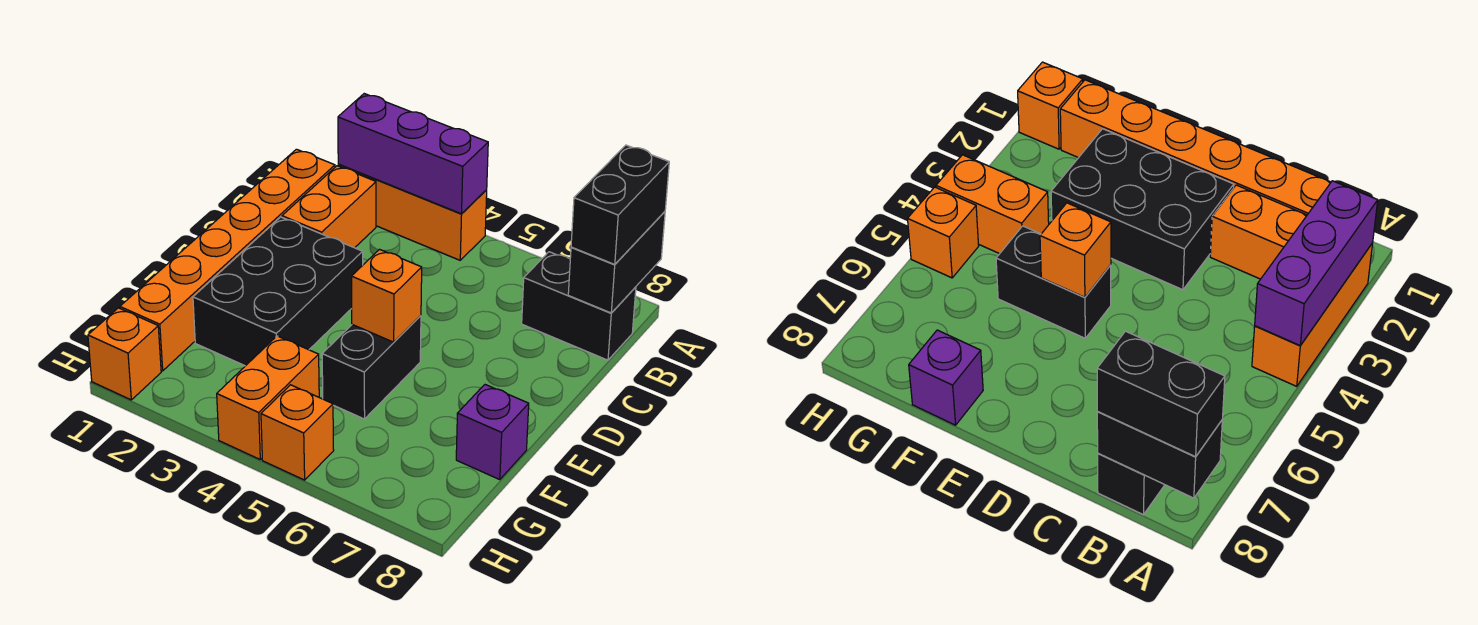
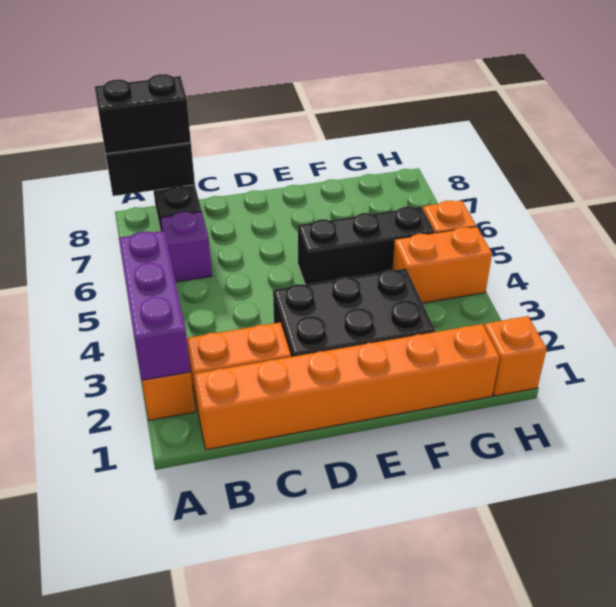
black 1x2 brick [322,316,421,419] -> black 1x3 brick [298,207,434,285]
orange 1x1 brick [352,249,422,342] -> none
purple 1x1 brick [456,385,529,480] -> purple 1x1 brick moved to [161,212,212,282]

